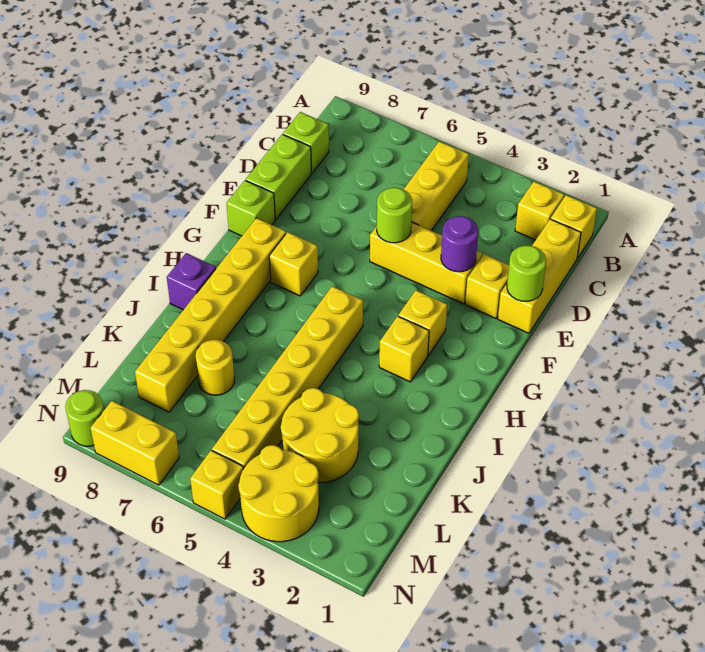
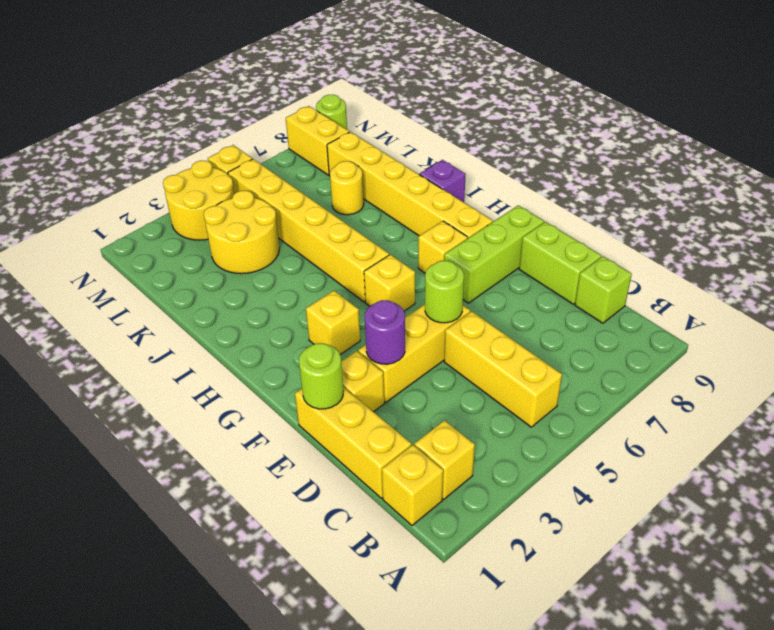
lime 1x1 brick [227,180,275,236] -> lime 1x3 brick [444,205,544,303]
yellow 1x1 brick [379,316,429,382] -> yellow 1x1 brick moved to [364,254,415,311]
yellow 1x2 brick [91,401,179,485] -> yellow 1x2 brick turned to [286,106,349,175]

